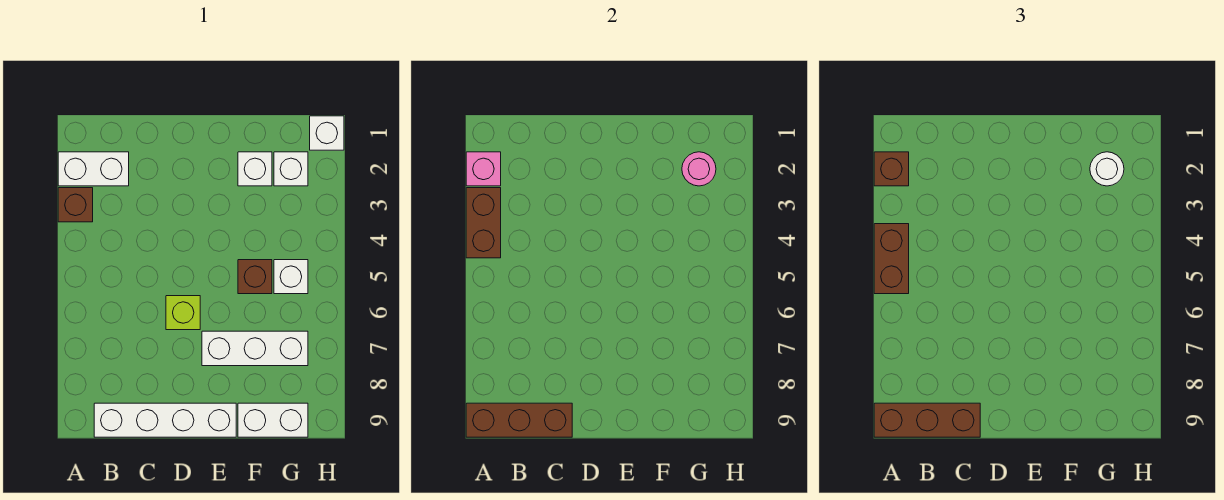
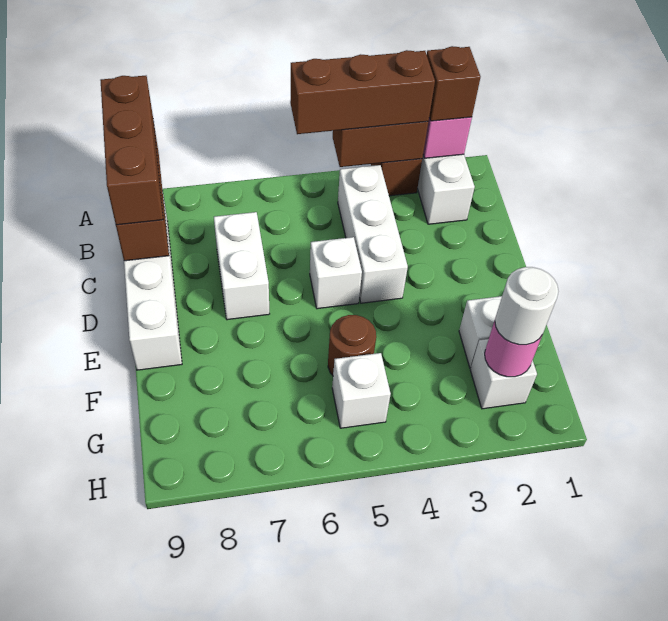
brown 1x2 brick [874,224,909,294] -> brown 1x3 brick [290,50,435,134]
lime 1x1 brick [166,296,200,330] -> none
white 1x3 brick [202,331,308,366] -> white 1x3 brick moved to [338,165,408,303]
brown 1x1 brick [238,260,272,294] -> brown 1x1 round brick [328,315,376,375]
white 1x2 brick [238,403,308,437] -> white 1x2 brick moved to [214,212,269,320]
white 1x1 brick [310,116,344,150] -> white 1x1 brick moved to [310,237,362,309]

